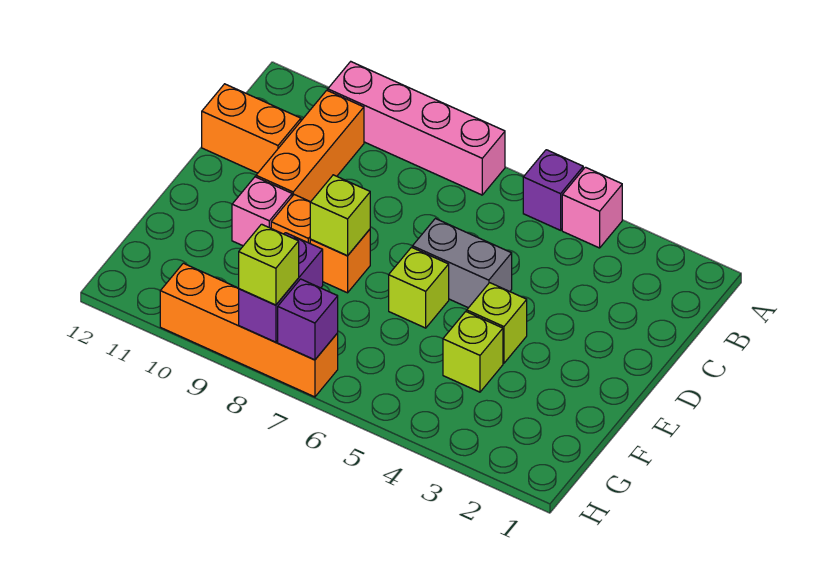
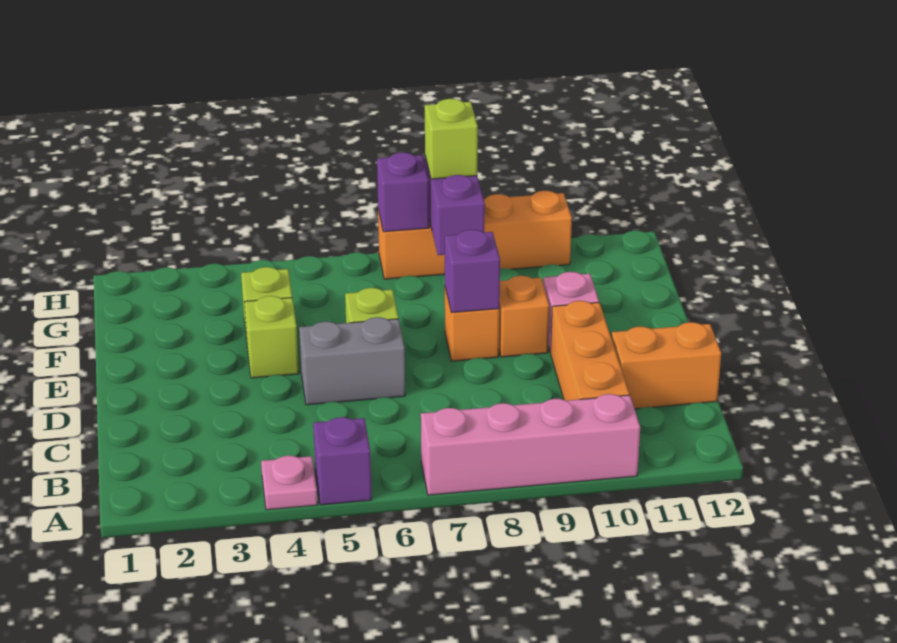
pink 1x1 brick [562,167,622,248] -> pink 1x1 plate [261,456,318,510]
lime 1x1 brick [310,175,370,256] -> purple 1x1 brick [445,230,500,313]

